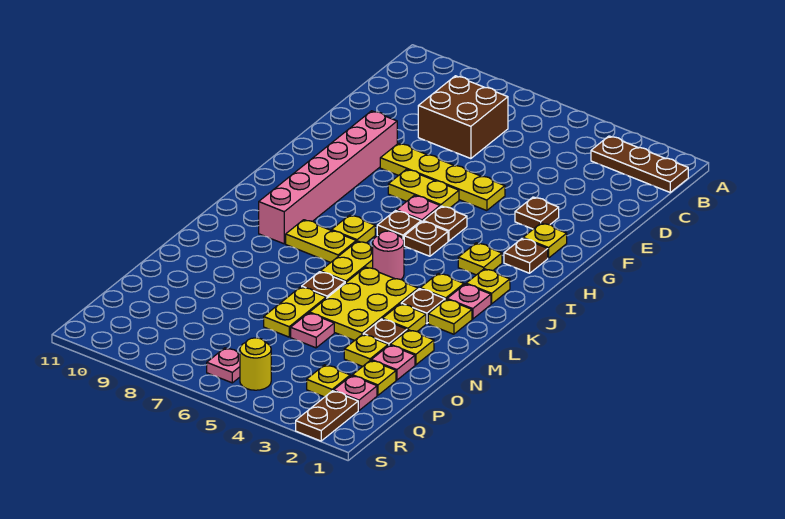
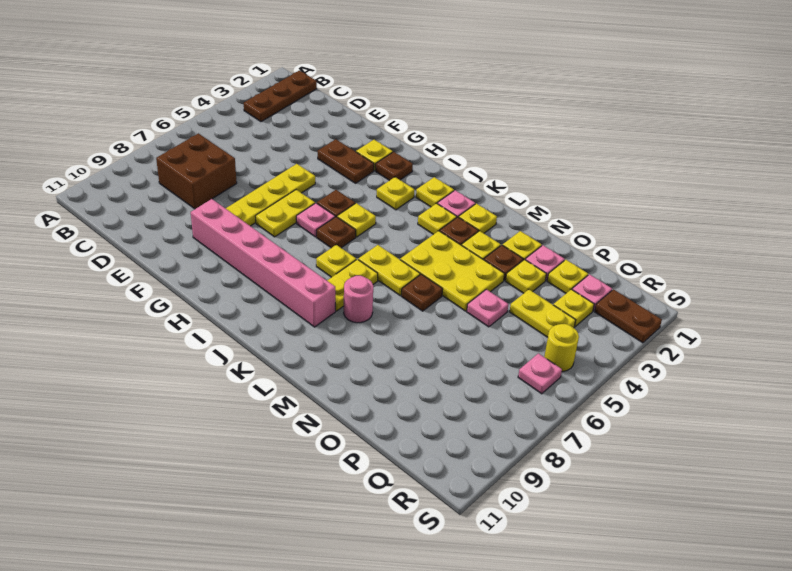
brown 1x1 plate [515,197,559,229] -> brown 1x2 plate [317,139,374,183]
brown 1x1 plate [404,221,448,256] -> yellow 1x1 plate [337,203,376,237]
pink 1x1 round brick [373,231,404,279] -> pink 1x1 round brick moved to [344,276,373,323]
yellow 1x2 plate [264,287,326,337] -> yellow 1x2 plate moved to [510,289,576,337]

